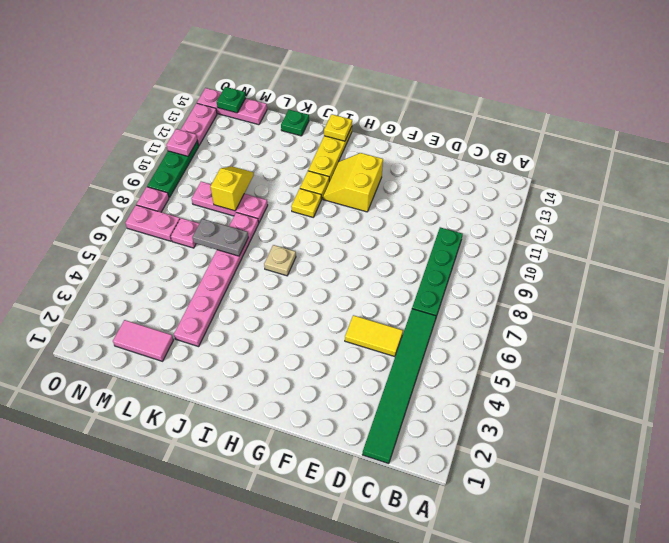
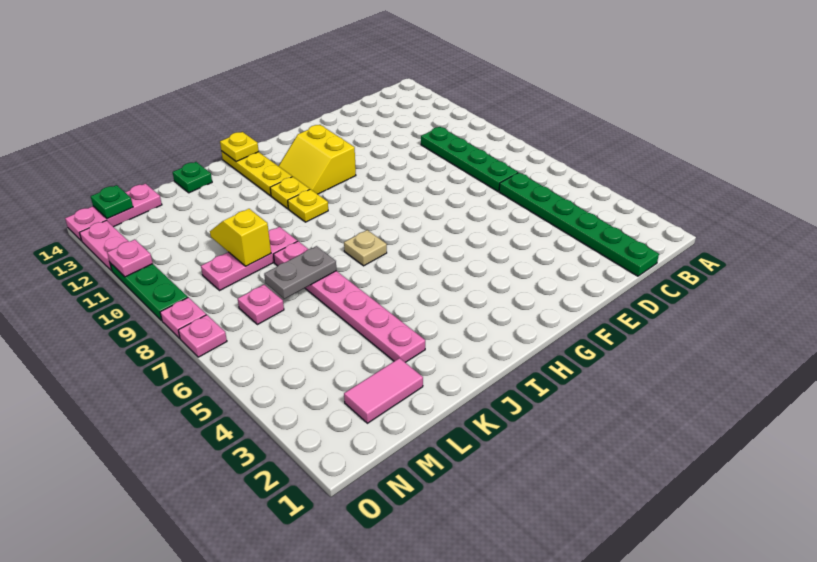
green 1x6 tile [362,309,436,464] -> green 1x6 plate [499,173,659,276]
yellow 1x2 tile [345,315,403,357] -> none
pink 1x2 plate [125,205,180,241] -> pink 1x1 plate [178,315,227,357]

